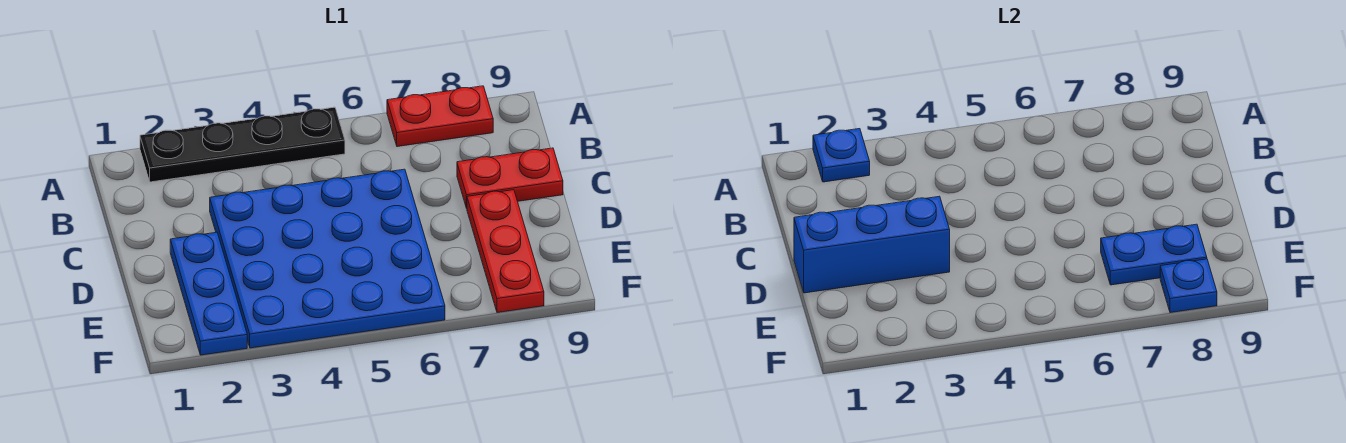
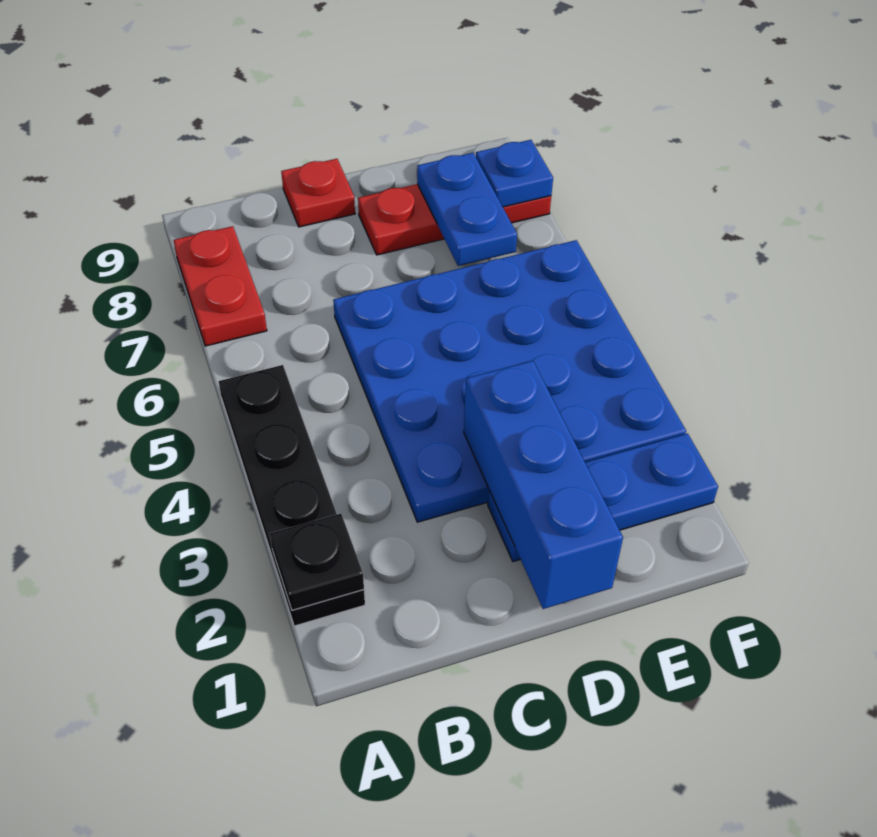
blue 1x1 plate [813,129,870,182] -> black 1x1 plate [270,514,364,610]
red 1x2 plate [457,148,563,208] -> red 1x1 plate [281,159,355,227]

